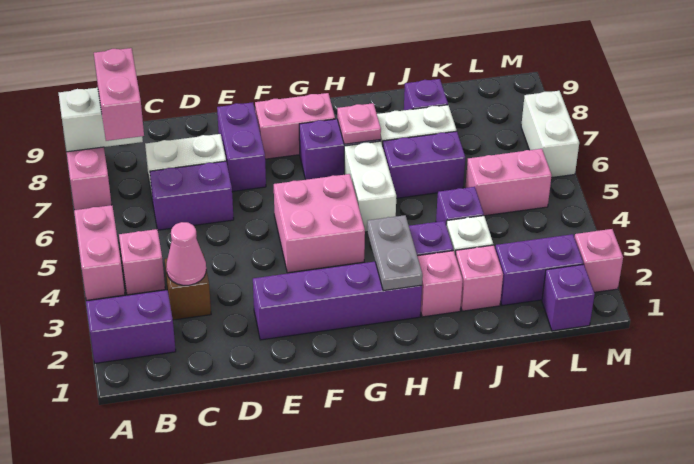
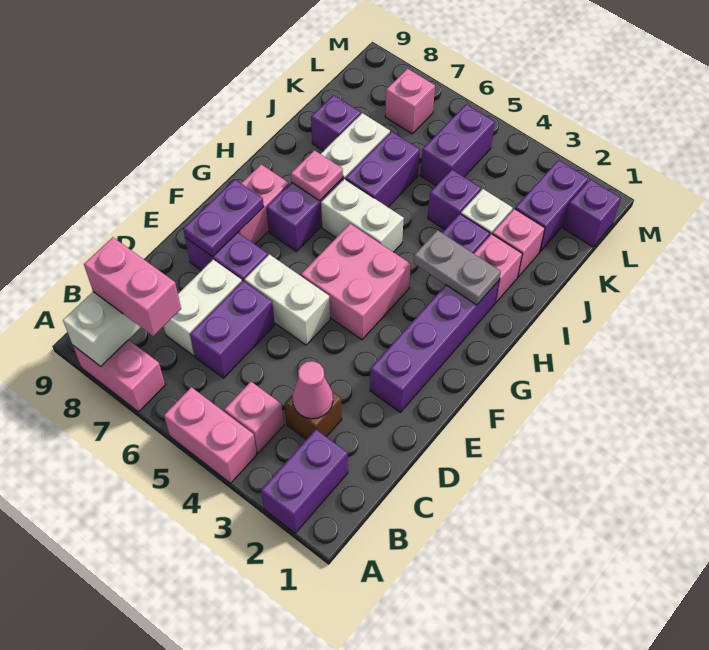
none -> purple 1x2 plate [183,179,264,257]
pink 1x2 brick [465,149,552,216] -> purple 1x2 brick [420,104,495,185]
pink 1x1 brick [574,229,623,292] -> pink 1x1 brick moved to [385,69,435,134]
white 1x2 brick [521,91,579,178] -> white 1x2 brick moved to [244,254,330,345]

